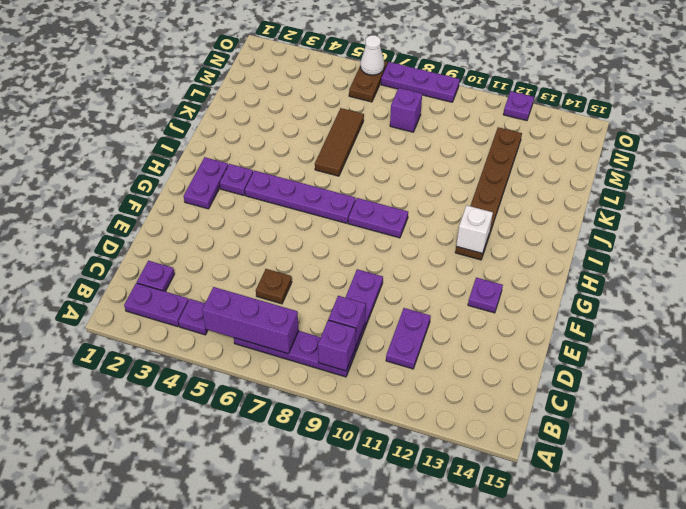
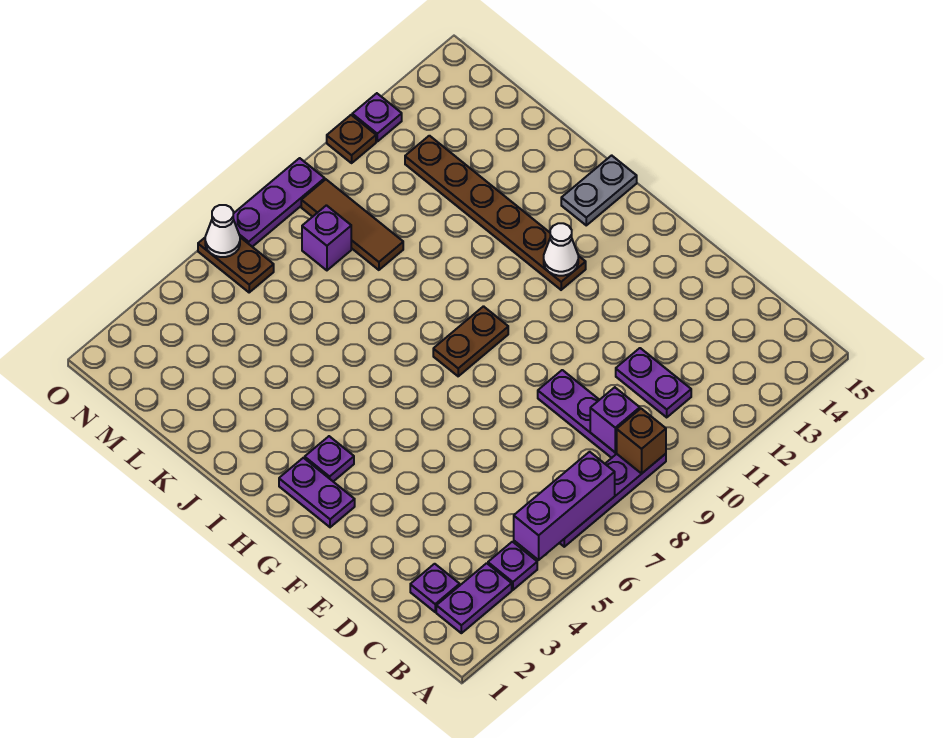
purple 1x1 brick [318,320,356,371] -> brown 1x1 brick [617,409,666,473]
brown 1x1 plate [256,269,292,304] -> brown 1x1 plate moved to [327,115,376,163]
purple 1x1 plate [468,277,503,313] -> none
purple 1x4 plate [245,171,356,223] -> none
purple 1x2 plate [348,198,408,238] -> brown 1x2 plate [433,306,508,376]
white 1x1 brick [456,206,493,253] -> white 1x1 cone [544,223,578,276]
none -> grey 1x2 plate [561,155,637,225]
brown 1x3 tile [315,108,364,176] -> brown 1x3 tile moved to [301,179,403,270]

